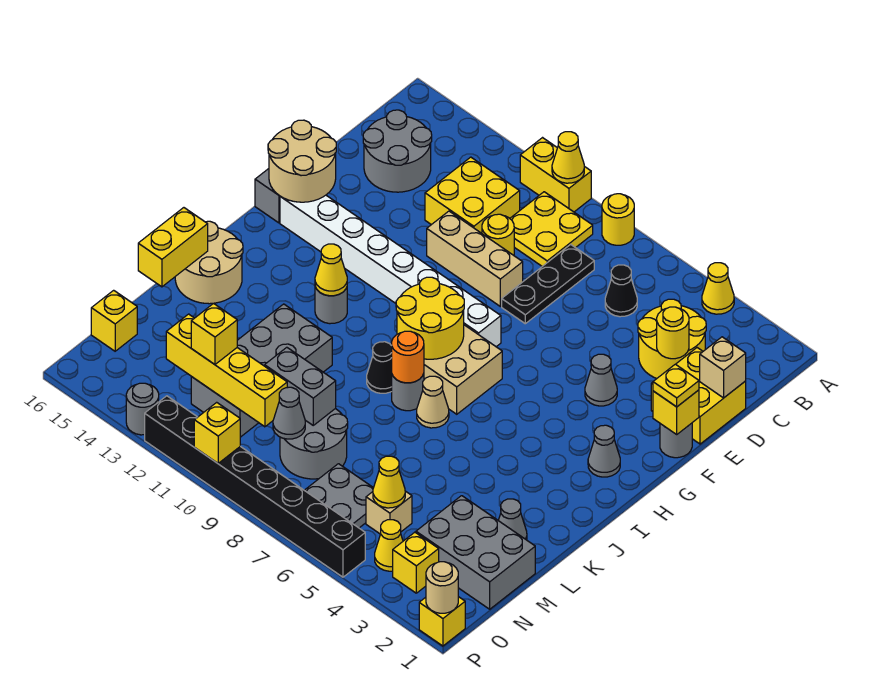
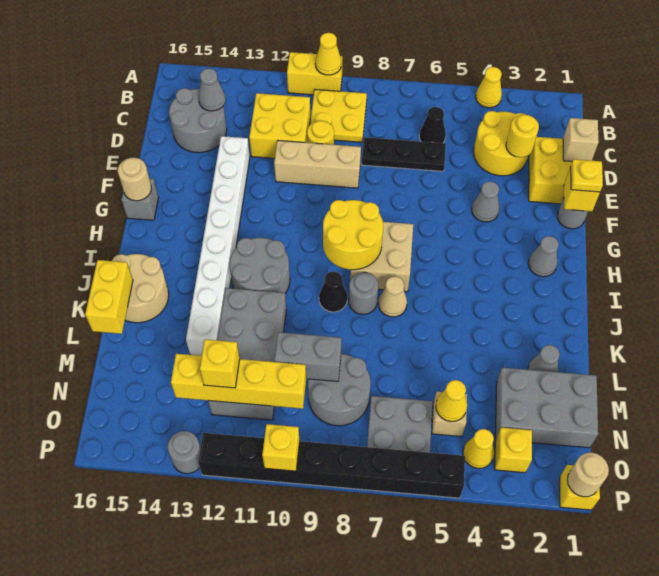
yellow 1x1 round brick [602,194,634,245] -> none
black 1x3 plate [502,244,594,324] -> black 1x3 plate turned to [362,137,446,171]
tan 2x2 round brick [268,120,336,202] -> tan 1x1 round brick [118,158,151,201]
white 1x8 brick [280,195,501,347] -> white 1x8 brick turned to [186,136,250,356]
grey 1x1 round brick [315,287,347,324] -> grey 2x2 round brick [230,238,290,293]
yellow 1x1 cone [315,244,347,296] -> none
orange 1x1 round brick [392,331,424,383] -> none
grey 1x1 cone [273,387,305,439] -> grey 1x1 cone moved to [199,68,225,111]
yellow 1x1 brick [91,290,137,351] -> none

